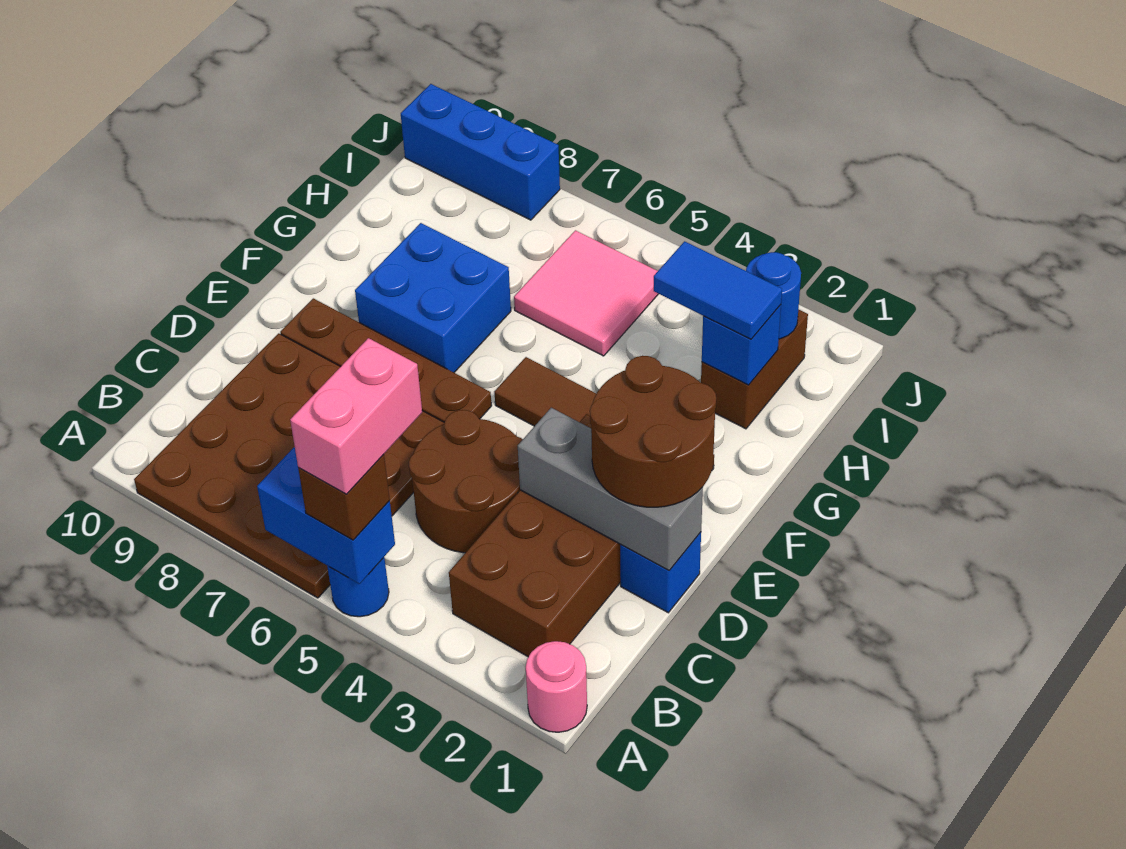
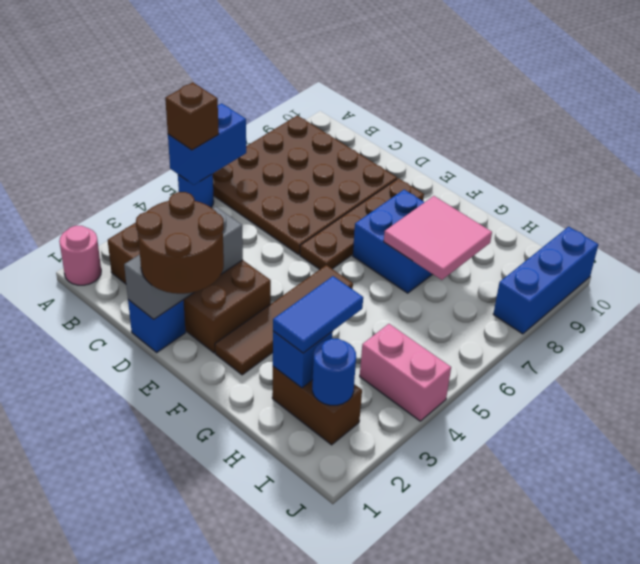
pink 1x2 brick [290,338,422,494] -> pink 1x2 brick moved to [360,324,451,421]
brown 2x2 round brick [409,410,523,553] -> none
pink 2x2 tile [514,230,658,356] -> pink 2x2 tile moved to [384,196,492,280]

